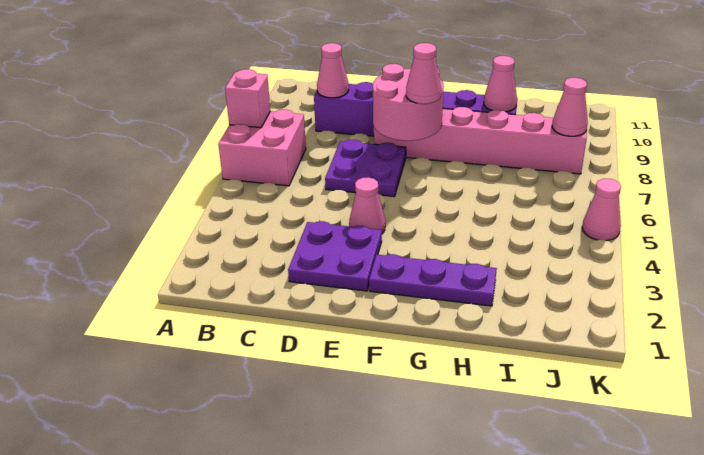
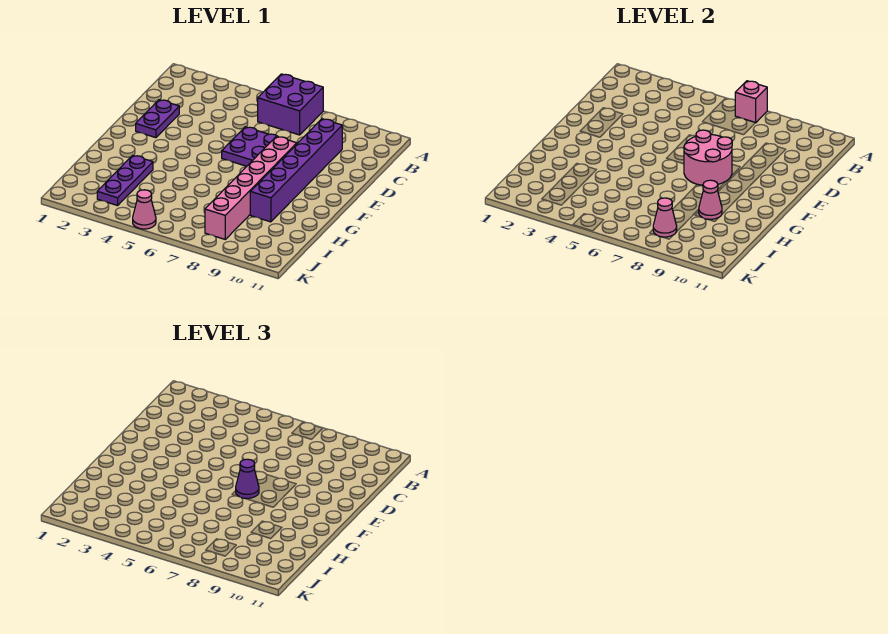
pink 2x2 brick [218,110,306,186] -> purple 2x2 brick [258,74,323,135]
pink 1x1 cone [317,43,349,98] -> none
purple 2x2 plate [288,221,382,291] -> purple 1x2 plate [136,100,179,138]
pink 1x1 cone [349,177,385,234] -> none
purple 1x3 plate [369,254,497,306] -> purple 1x3 plate moved to [97,155,153,206]
pink 1x1 cone [406,43,441,104] -> purple 1x1 cone [236,459,259,499]

